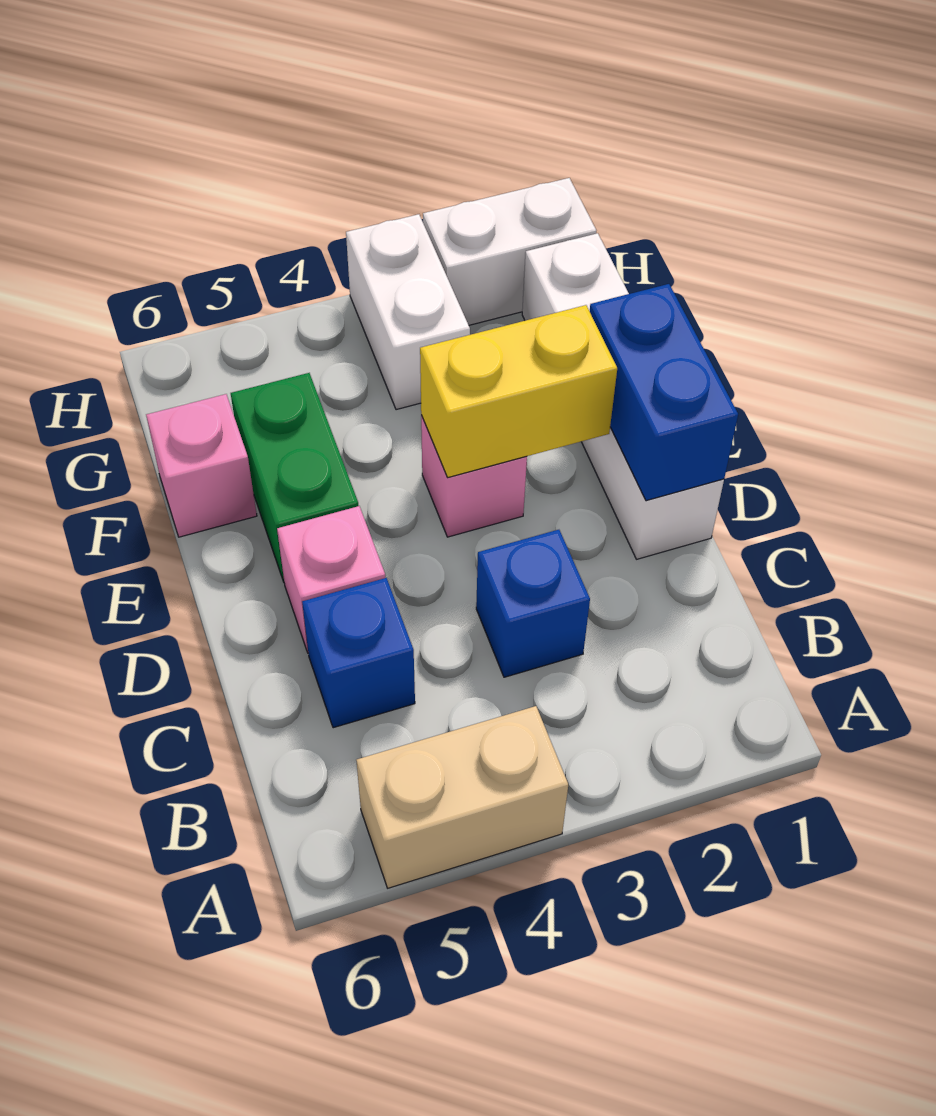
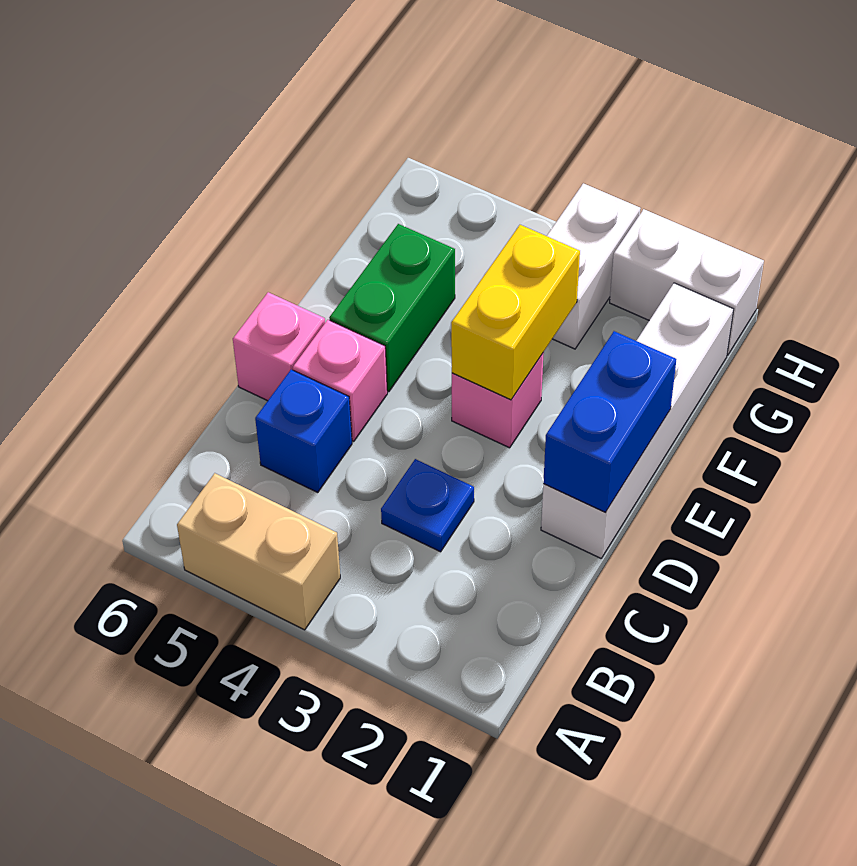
blue 1x1 brick [476,530,590,677] -> blue 1x1 plate [381,459,474,552]
yellow 1x2 brick [420,305,617,478] -> yellow 1x2 brick turned to [451,225,580,400]
pink 1x1 brick [146,394,257,537] -> pink 1x1 brick moved to [233,292,325,401]

